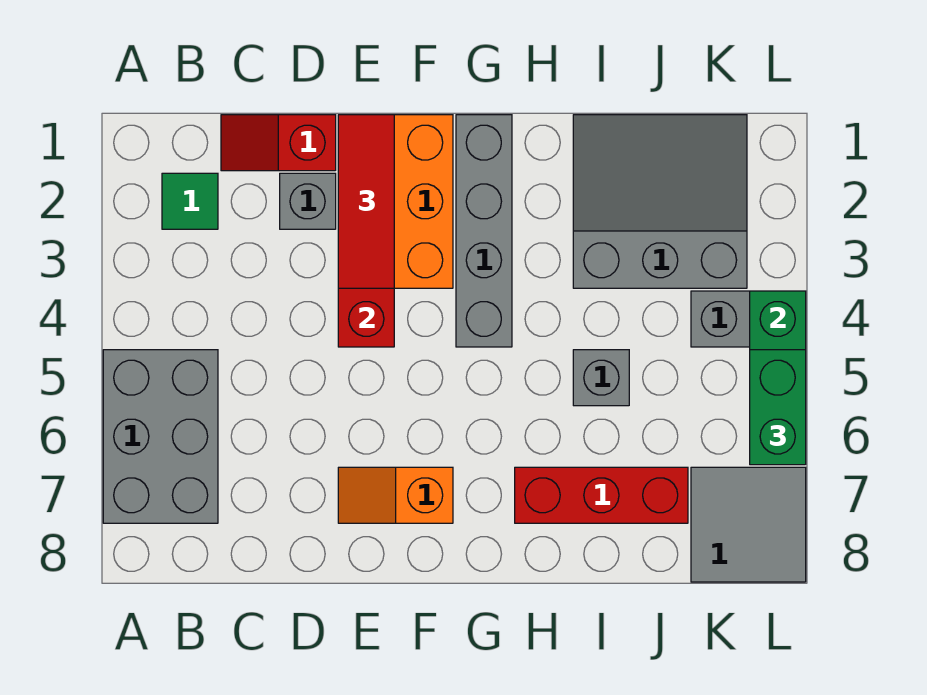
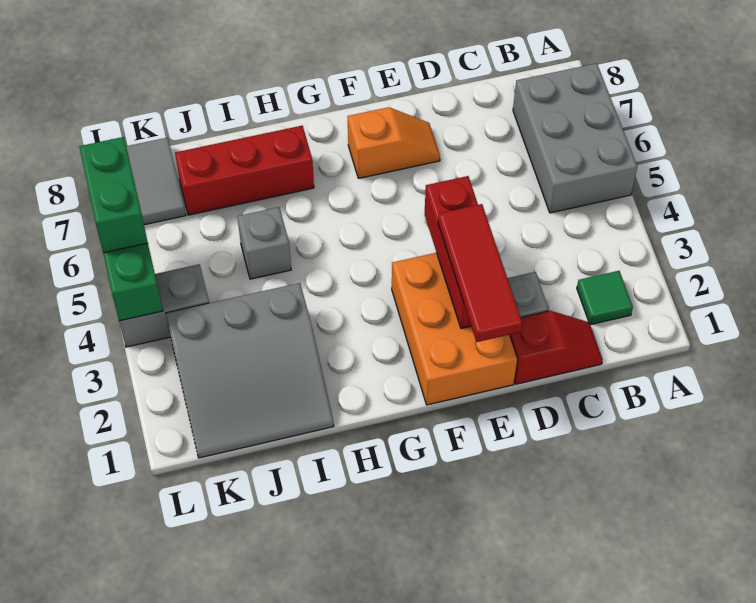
grey 1x4 brick [456,115,512,347] -> none

